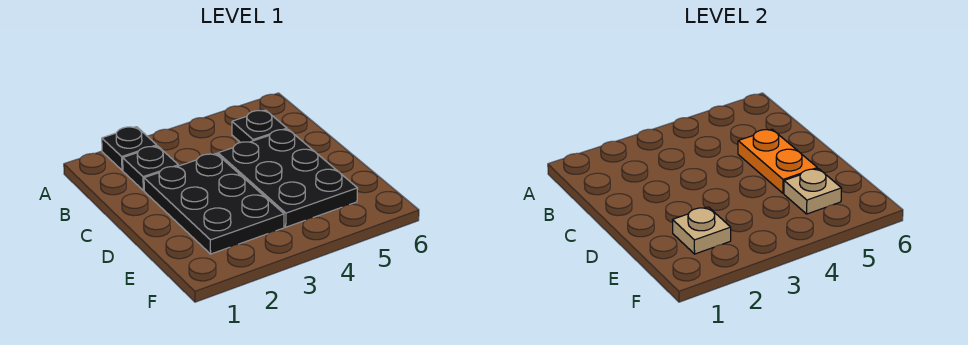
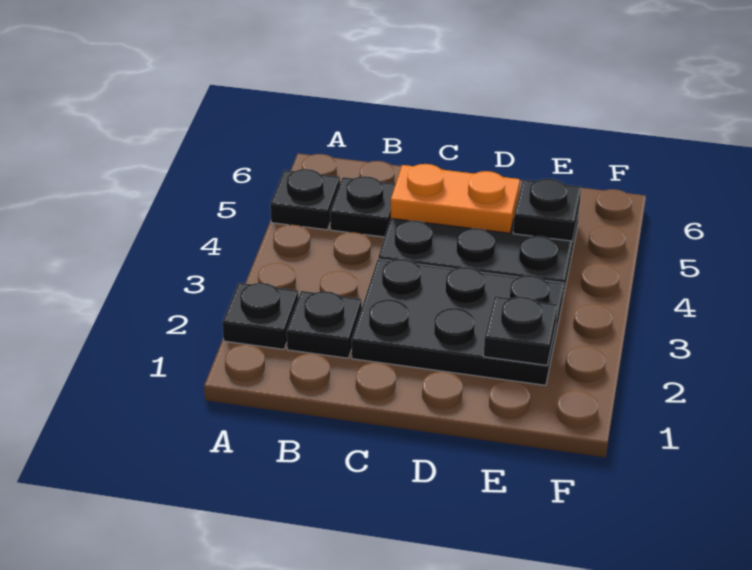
none -> black 1x1 plate [270,169,340,230]
tan 1x1 plate [673,207,731,254] -> black 1x1 plate [484,296,557,366]
tan 1x1 plate [784,169,842,214] -> black 1x1 plate [513,179,581,241]

